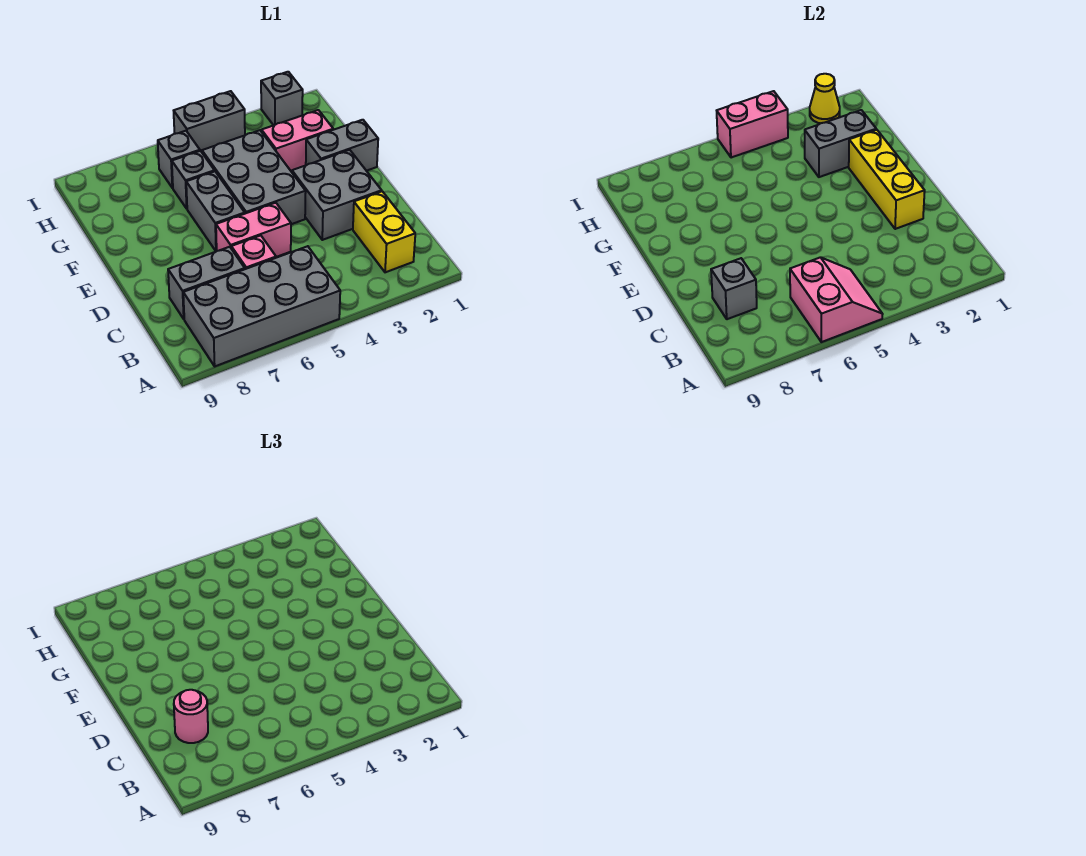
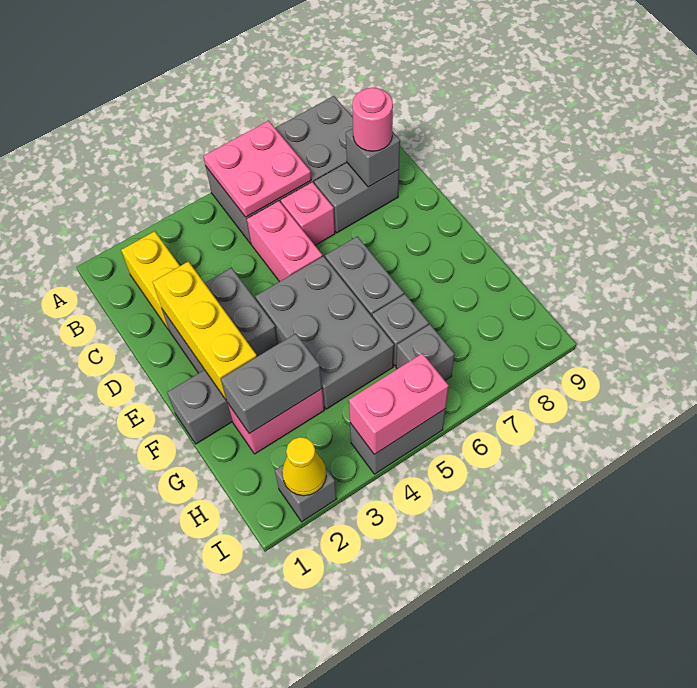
pink 2x2 slope [790,257,883,342] -> pink 2x2 plate [203,121,311,217]
pink 1x2 brick [216,203,291,257] -> pink 1x2 brick turned to [247,201,322,282]

